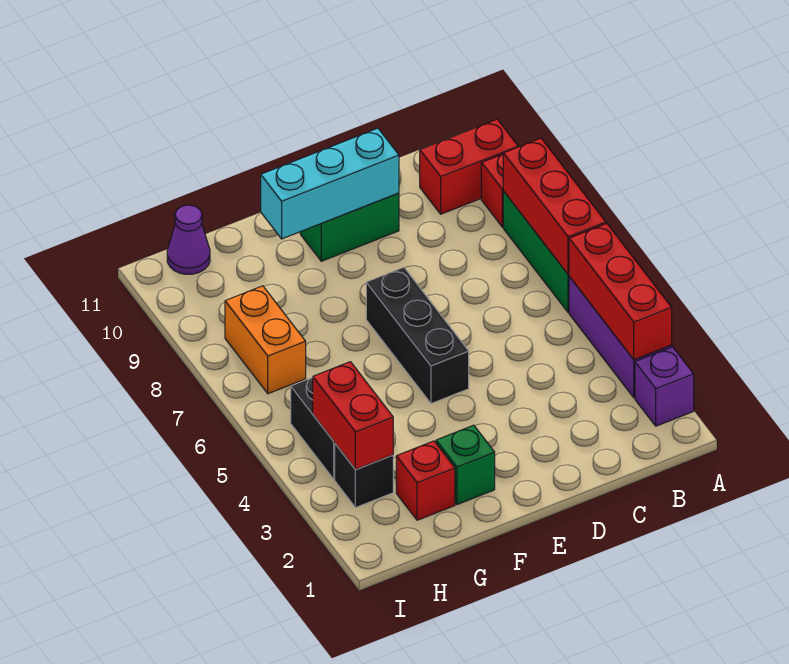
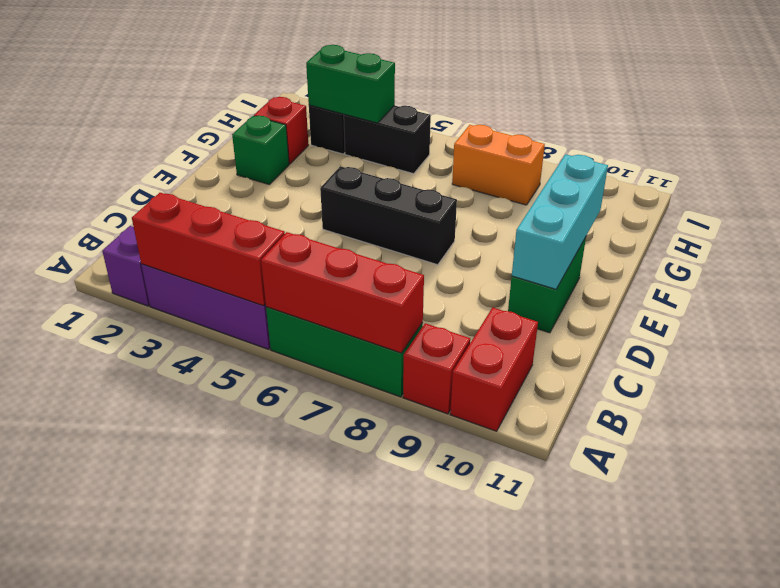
red 1x2 brick [312,362,393,470] -> green 1x2 brick [306,45,395,123]
purple 1x1 cone [167,205,210,274] -> none

